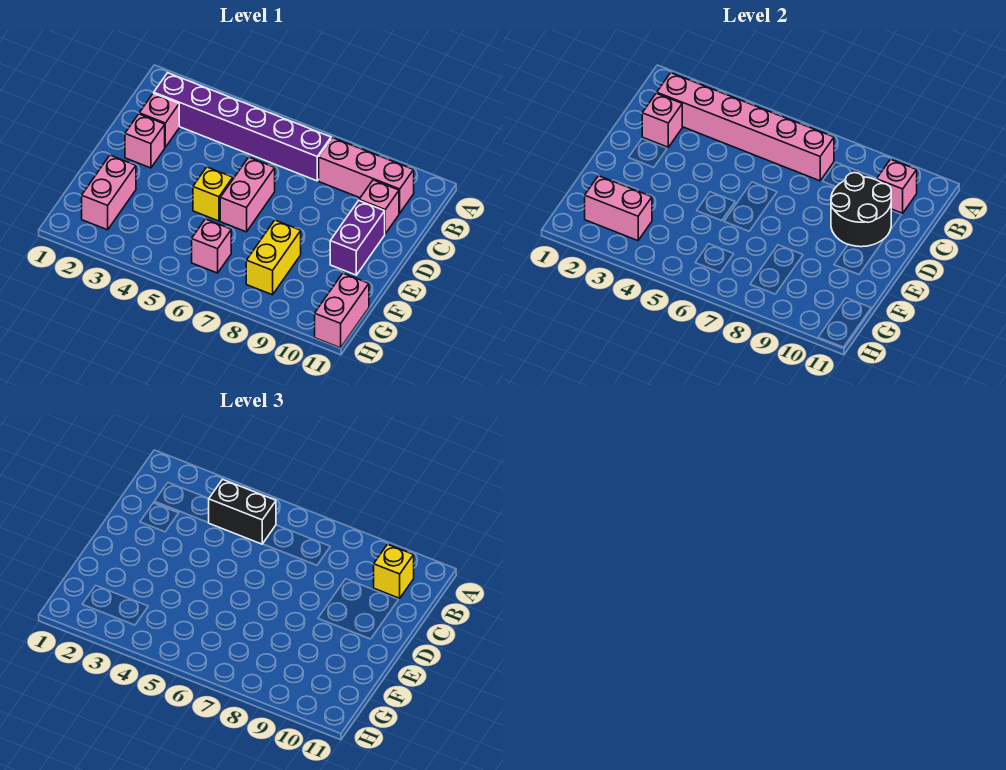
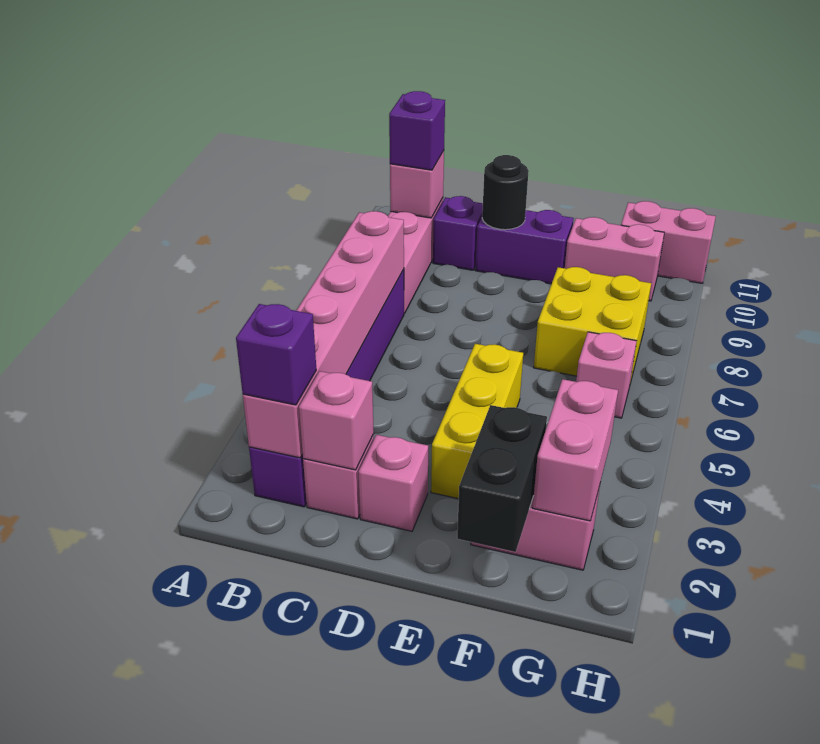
none -> purple 1x1 brick [236,304,316,405]
black 1x2 brick [209,479,276,544] -> black 1x2 brick moved to [457,405,547,552]
yellow 1x1 brick [374,544,414,598] -> purple 1x1 brick [389,91,445,170]
black 2x2 round brick [831,173,891,247] -> black 1x1 round brick [482,155,529,230]
pink 1x1 brick [359,180,399,234] -> purple 1x1 brick [433,196,483,270]
pink 1x2 brick [220,157,275,232] -> pink 1x2 brick moved to [565,217,664,301]
yellow 1x1 brick [193,167,233,221] -> yellow 1x3 brick [431,344,523,499]
yellow 1x2 brick [246,220,301,295] -> yellow 2x2 brick [534,267,651,383]

